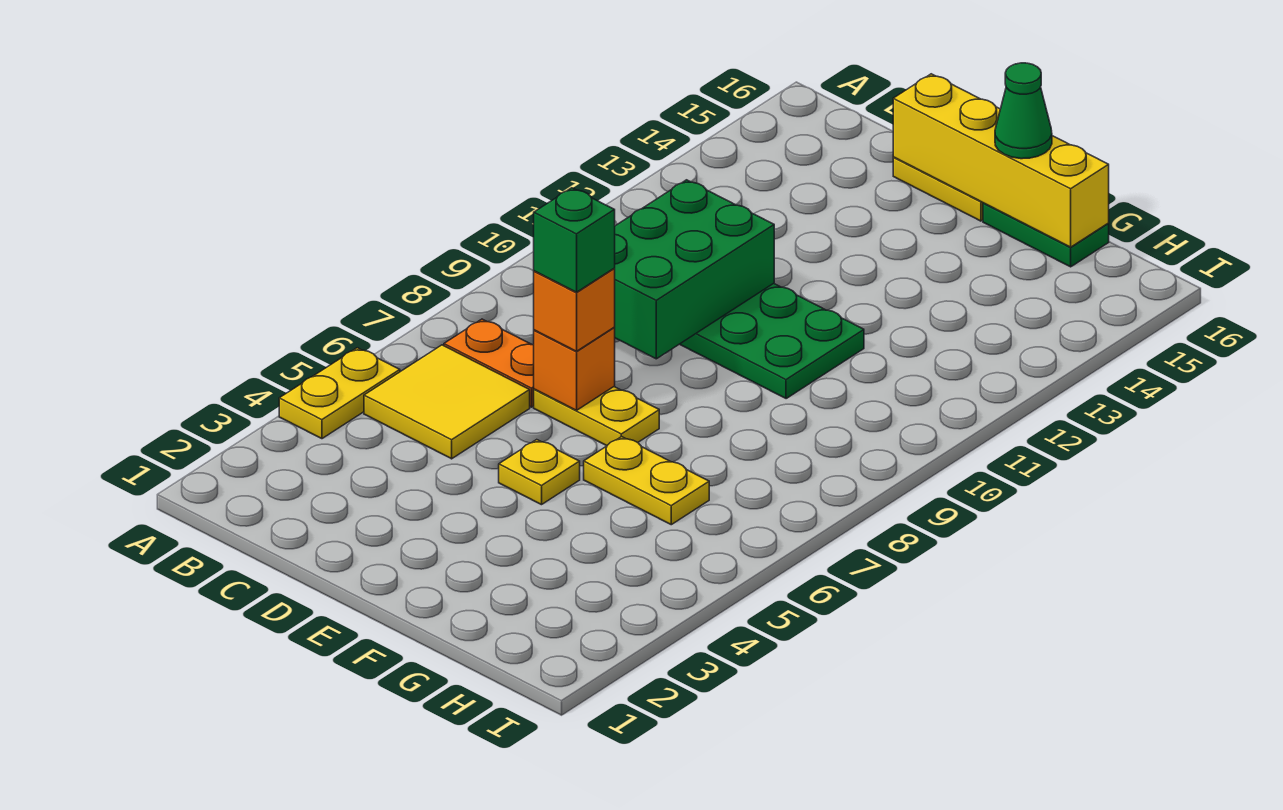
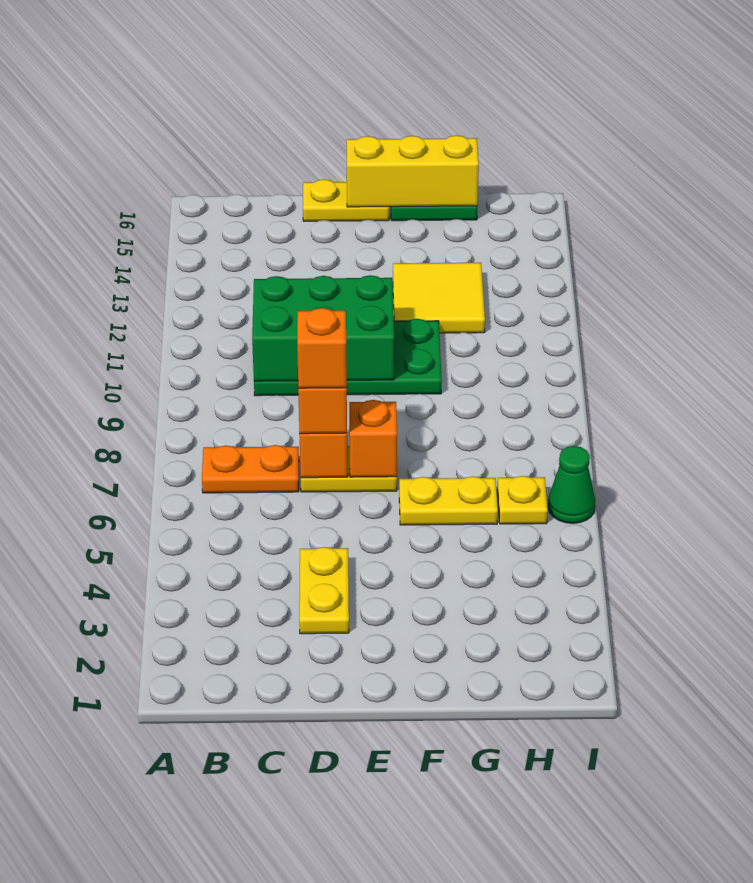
yellow 1x2 plate [279,348,400,439] -> yellow 1x2 plate moved to [299,547,349,634]
yellow 2x2 tile [364,345,530,459] -> yellow 2x2 tile moved to [393,263,485,333]
green 2x3 brick [614,180,774,359] -> green 2x3 brick turned to [252,275,394,381]
green 1x1 brick [534,188,615,292] -> orange 1x1 brick [297,308,347,388]
yellow 1x4 brick [893,74,1109,247] -> yellow 1x3 brick [346,135,479,207]
yellow 1x1 plate [499,440,580,505] -> yellow 1x1 plate moved to [497,476,548,524]
none -> orange 1x1 brick [349,400,397,477]
green 1x1 cone [995,63,1052,159] -> green 1x1 cone moved to [548,446,595,523]

